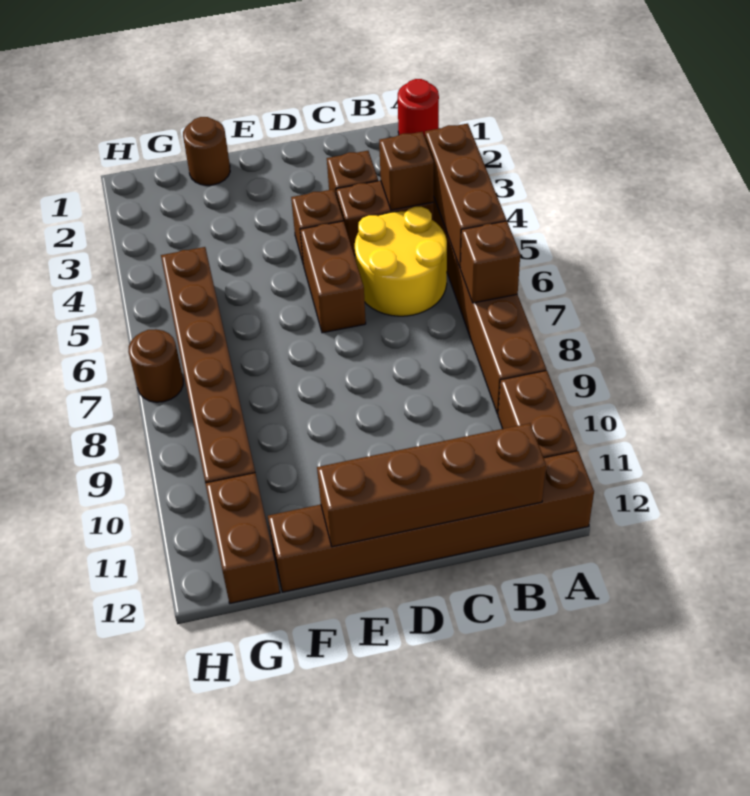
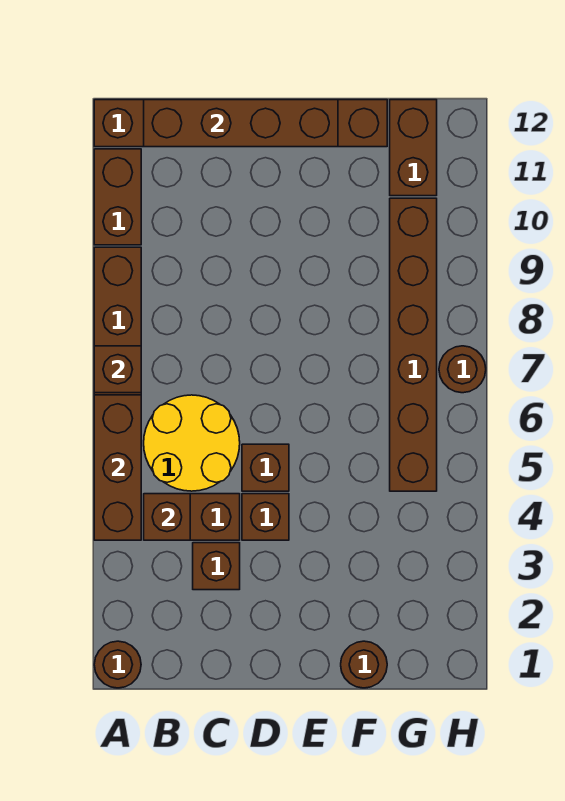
red 1x1 round brick [398,79,439,137] -> brown 1x1 round brick [94,641,141,688]
brown 1x2 brick [300,221,366,333] -> brown 1x1 brick [242,444,289,491]

